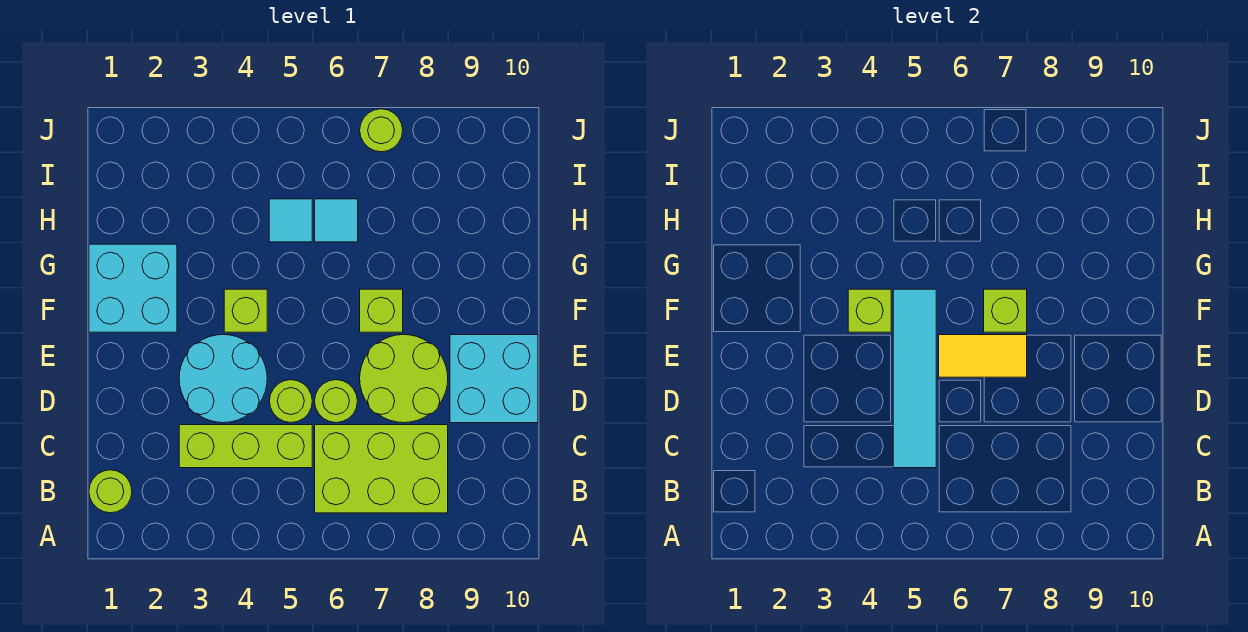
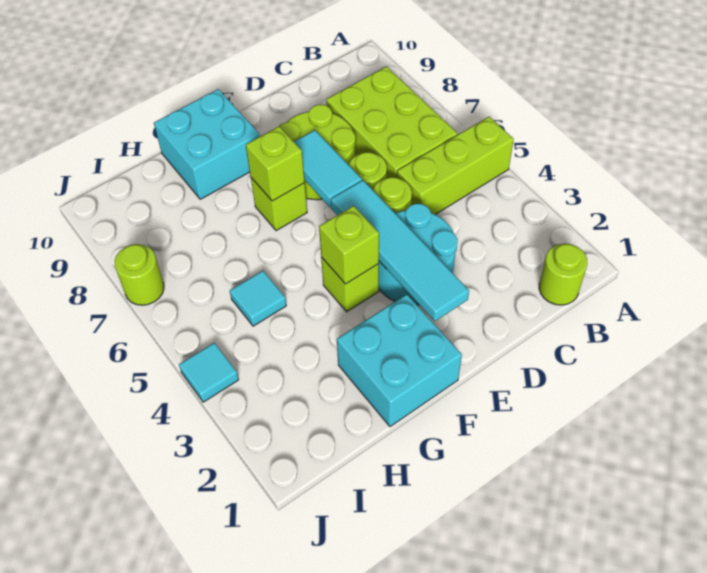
lime 1x3 brick [179,425,312,468] -> lime 1x3 brick turned to [397,117,514,215]
cyan 1x4 tile [893,289,936,468] -> cyan 1x4 tile turned to [331,180,469,321]
cyan 2x2 brick [450,335,538,423] -> cyan 2x2 brick moved to [154,89,260,199]
yellow 1x2 tile [939,335,1027,377] -> cyan 1x2 tile [294,130,362,207]
cyan 1x1 tile [315,199,358,242] -> cyan 1x1 tile moved to [179,343,239,402]

